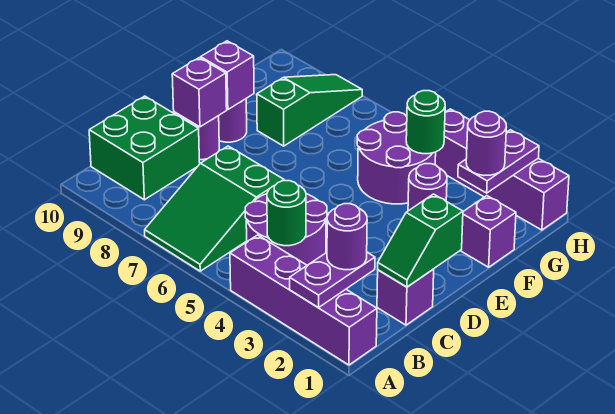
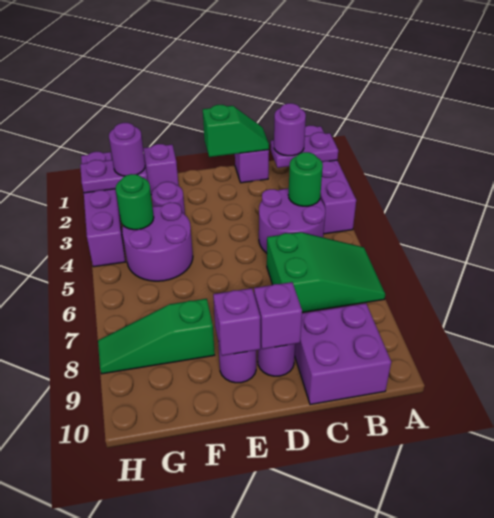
green 2x2 brick [89,96,200,200] -> purple 2x2 brick [295,303,391,405]

